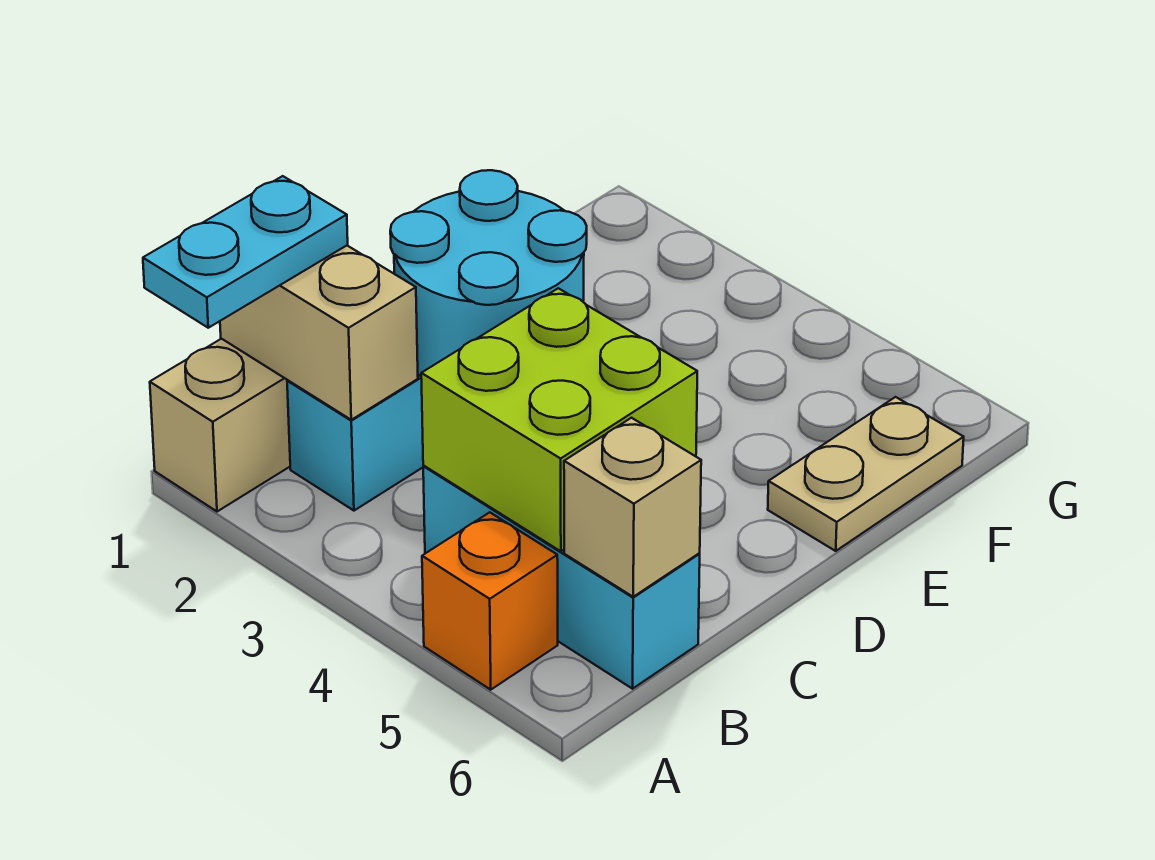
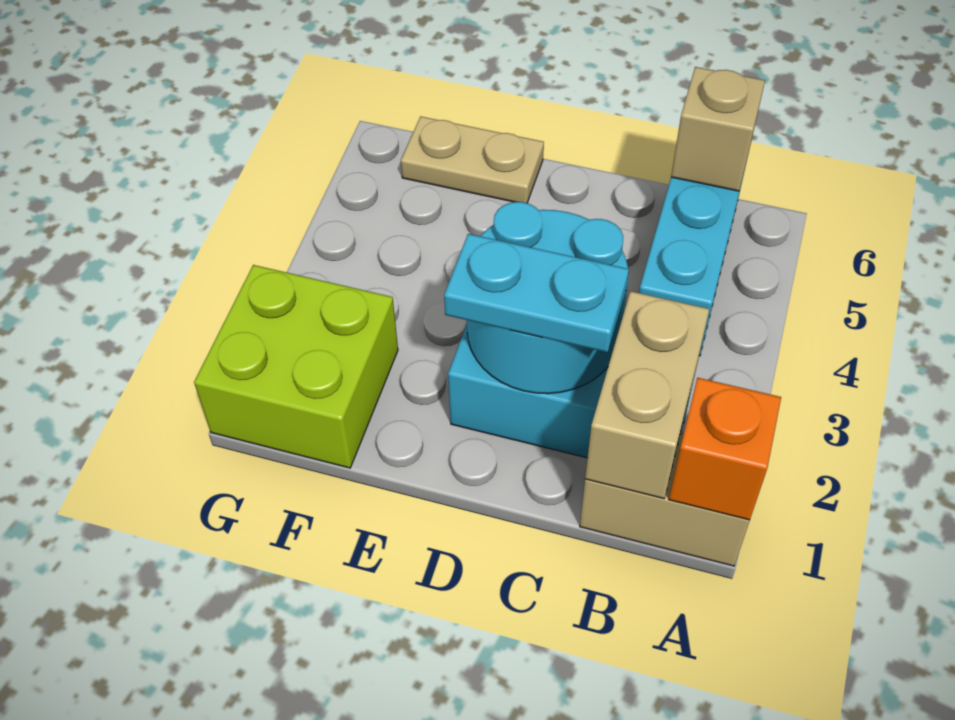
cyan 1x2 plate [143,176,348,328] -> cyan 1x2 plate moved to [444,234,629,353]
orange 1x1 brick [422,512,558,690] -> orange 1x1 brick moved to [669,378,781,520]
lime 2x2 brick [421,288,697,551] -> lime 2x2 brick moved to [194,265,398,468]

